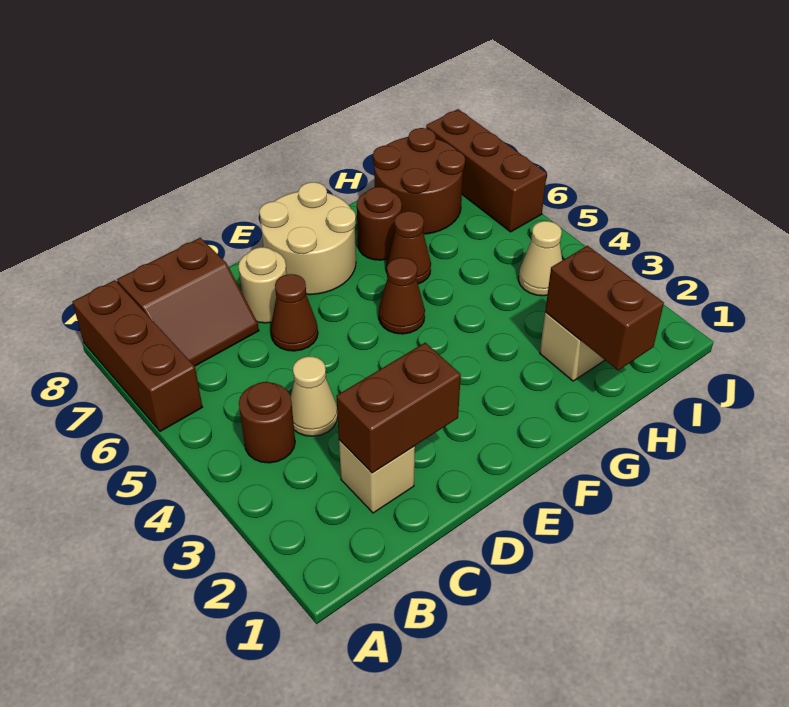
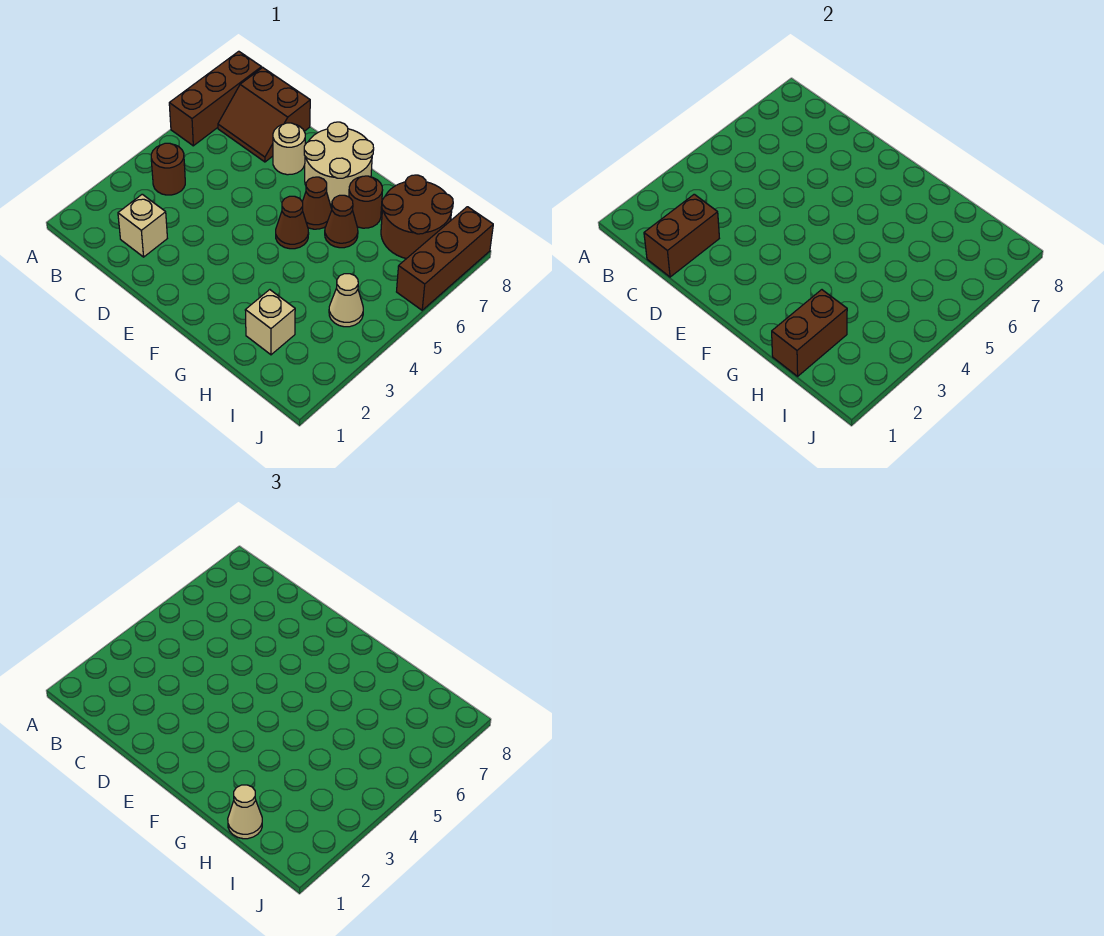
brown 1x2 brick [336,343,461,473] -> brown 1x2 brick turned to [644,194,719,277]
tan 1x1 cone [291,356,338,436] -> tan 1x1 cone moved to [228,785,262,839]
brown 1x1 cone [271,274,318,351] -> brown 1x1 cone moved to [302,177,332,229]

